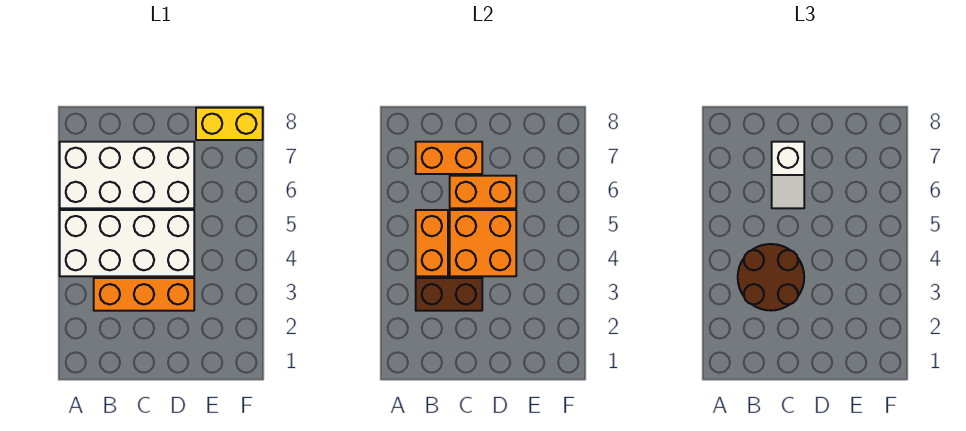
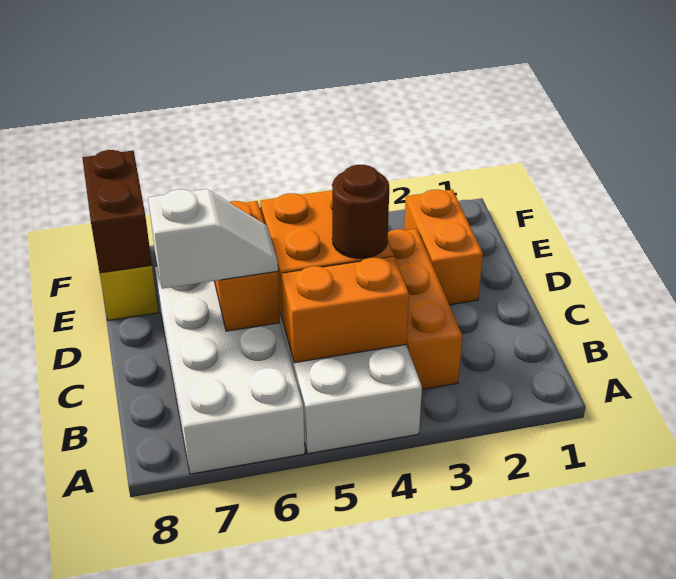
brown 1x2 brick [416,278,482,311] -> brown 1x2 brick moved to [82,150,152,273]
brown 2x2 round brick [738,244,804,311] -> brown 1x1 round brick [332,165,389,258]
orange 1x2 brick [416,142,482,174] -> orange 1x2 brick moved to [404,189,483,305]

